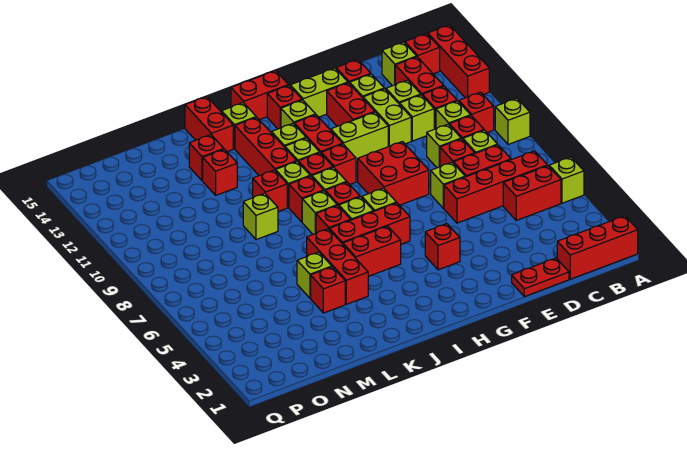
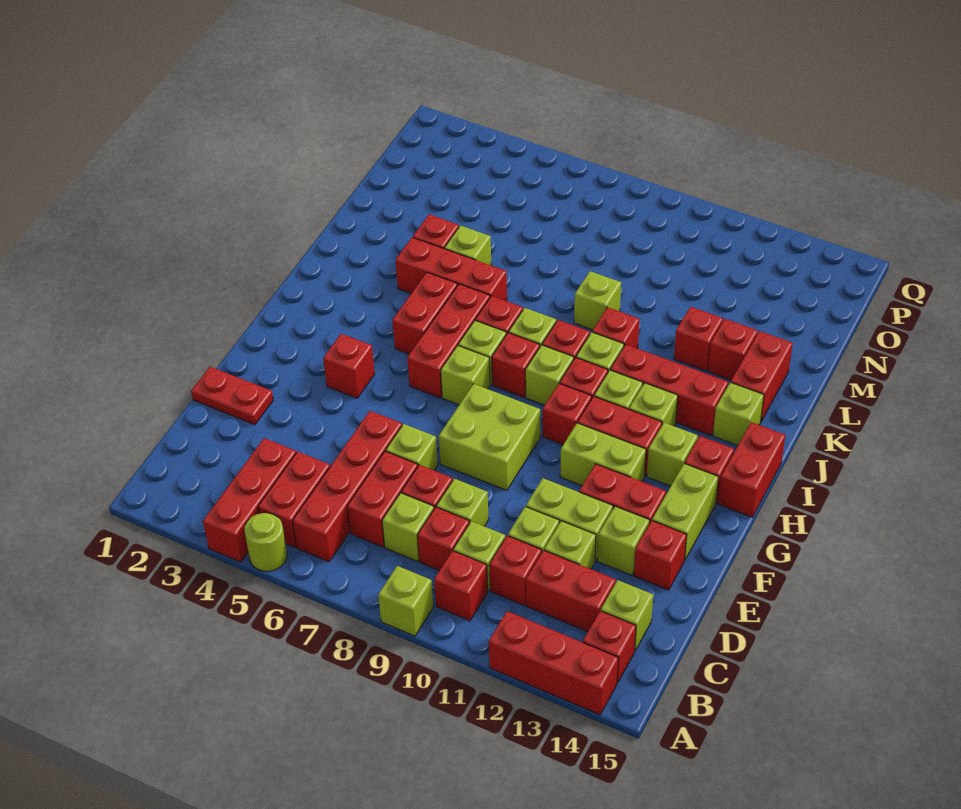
red 1x3 brick [557,216,638,279] -> red 1x3 brick moved to [203,438,296,562]
lime 1x1 brick [549,157,584,203] -> lime 1x1 round brick [244,513,287,571]
red 1x2 plate [512,258,569,297] -> red 1x2 plate turned to [191,367,273,425]
red 2x2 brick [358,142,429,205] -> lime 2x2 brick [439,384,540,490]
lime 1x2 brick [331,112,388,162] -> lime 1x2 brick turned to [560,423,646,485]
red 1x2 brick [185,97,233,152] -> red 1x2 brick turned to [731,331,793,421]

